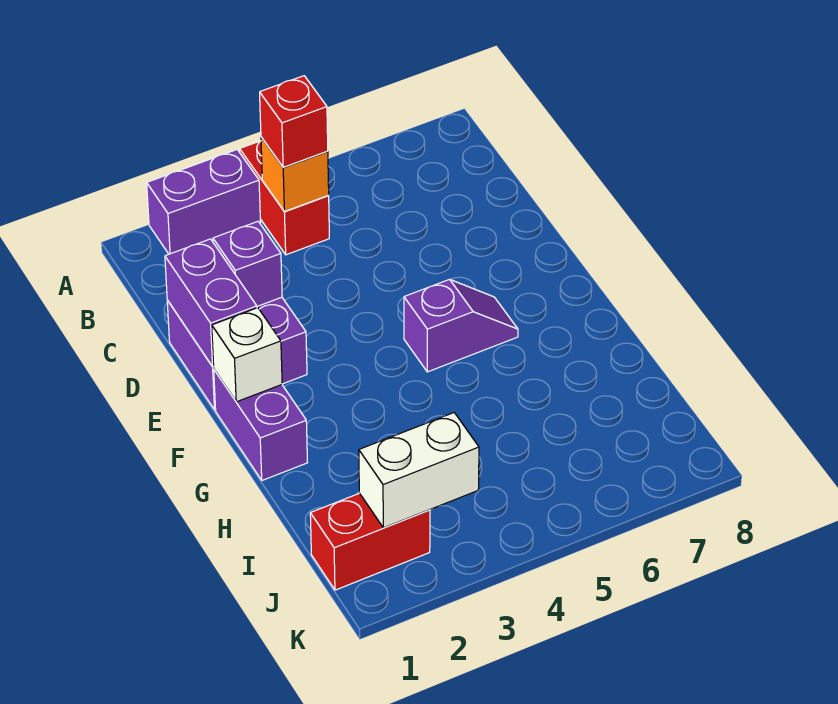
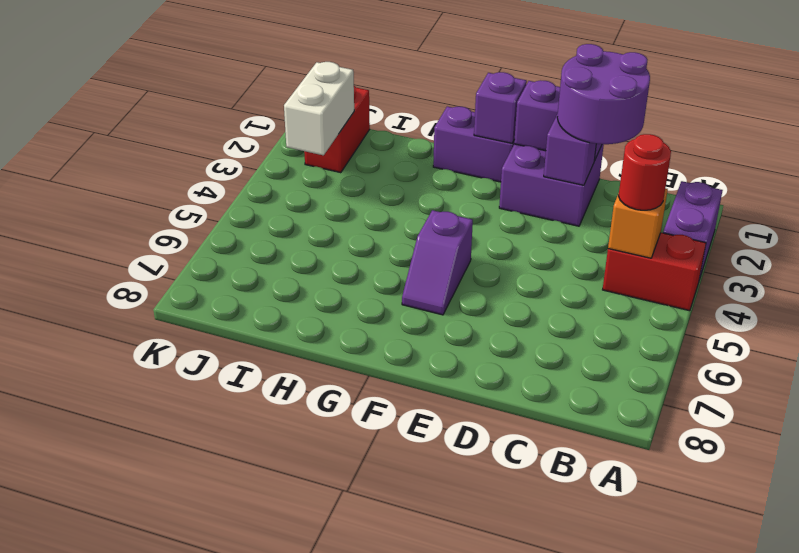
red 1x1 brick [260,76,328,167] -> red 1x1 round brick [619,134,671,210]
none -> purple 2x2 round brick [557,44,650,144]
white 1x1 brick [212,308,282,402] -> purple 1x1 brick [474,72,527,143]

